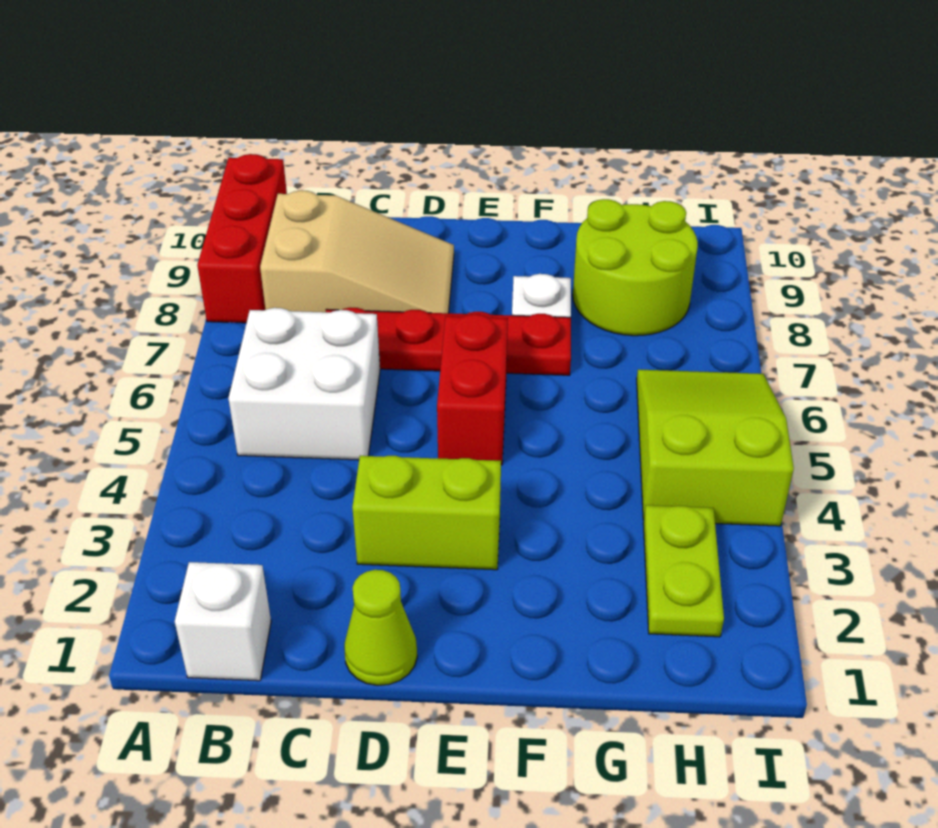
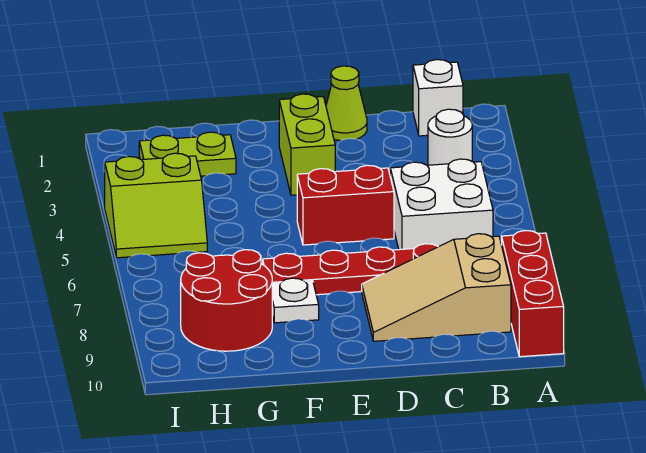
none -> white 1x1 round brick [428,109,472,165]
lime 1x2 brick [352,456,501,570] -> lime 1x2 brick turned to [279,94,335,195]
red 1x2 brick [437,314,508,465] -> red 1x2 brick turned to [297,165,394,245]
lime 2x2 round brick [573,199,698,336] -> red 2x2 round brick [180,250,272,351]
lime 1x2 plate [643,505,724,637] -> lime 1x2 plate turned to [139,132,236,176]
lime 2x3 slope [637,369,794,526] -> lime 2x2 slope [105,153,207,258]

